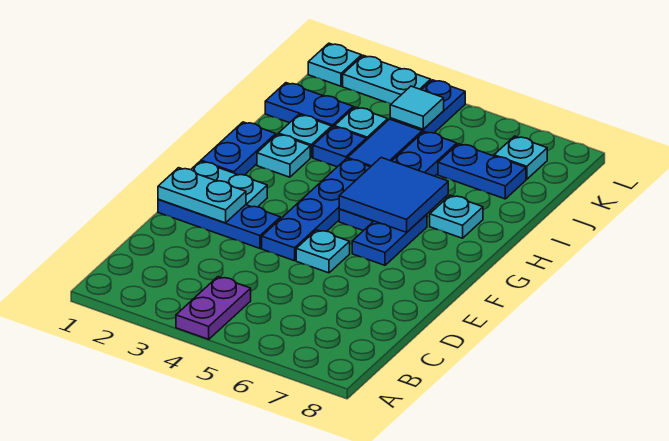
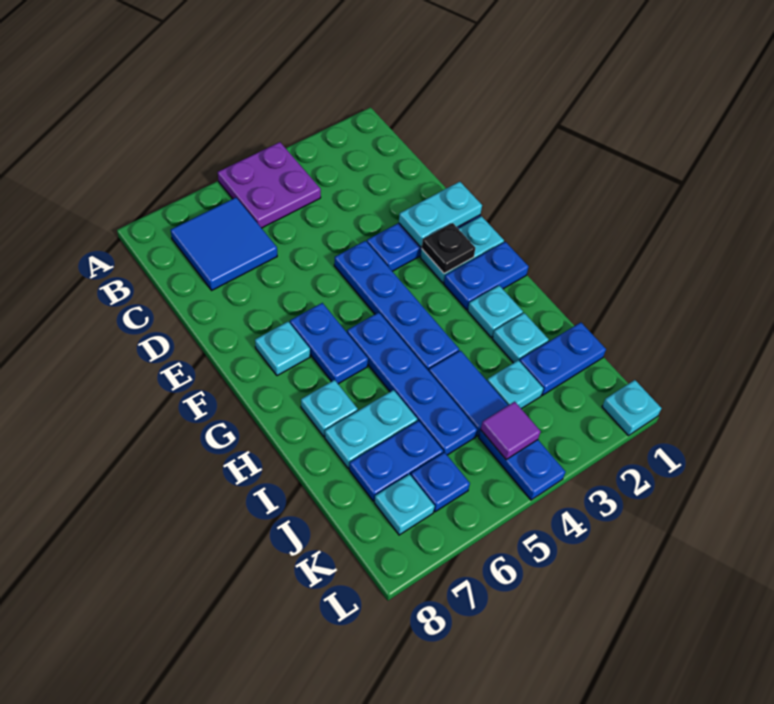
purple 1x2 plate [176,277,251,339] -> purple 2x2 plate [218,142,321,228]
cyan 1x1 plate [296,230,350,273] -> cyan 1x1 plate moved to [255,322,310,376]
none -> black 1x1 plate [422,223,475,273]
blue 1x2 plate [201,122,276,175] -> blue 1x2 plate turned to [444,242,528,310]
blue 2x2 tile [339,157,448,232] -> blue 2x2 tile moved to [171,198,277,290]
blue 1x1 plate [313,127,366,167] -> blue 1x1 plate moved to [411,452,470,512]
cyan 1x1 tile [390,86,444,129] -> purple 1x1 tile [481,402,541,460]
cyan 1x2 plate [343,55,431,104] -> cyan 1x2 plate moved to [325,390,417,468]

